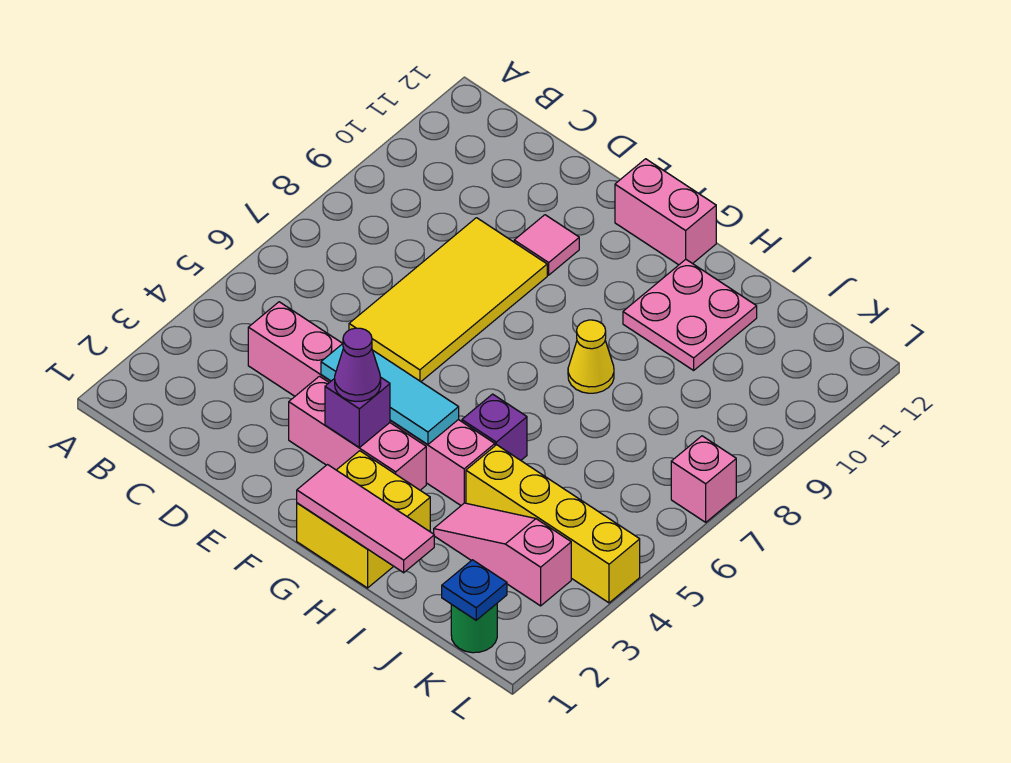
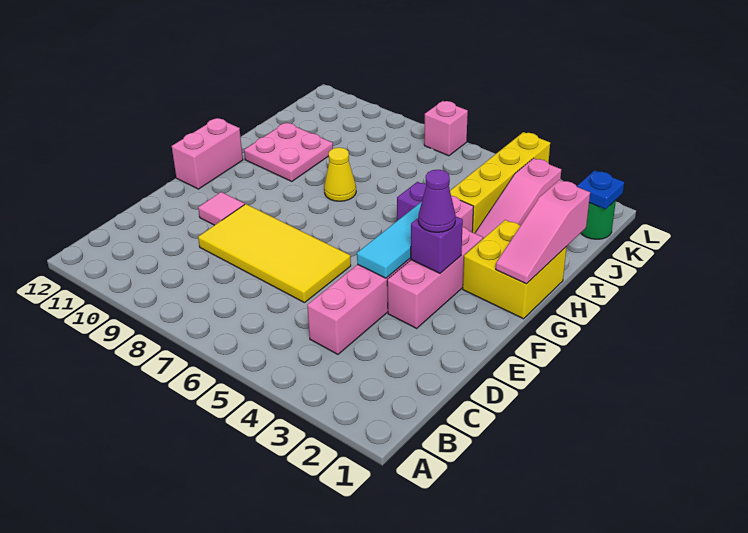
pink 1x3 tile [297,465,434,573] -> pink 1x3 slope [496,180,590,284]

